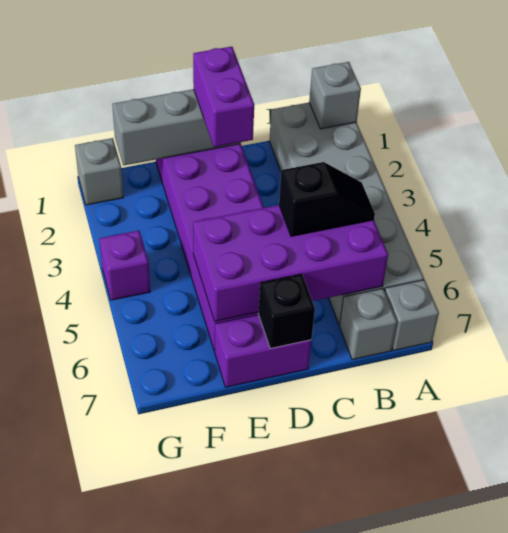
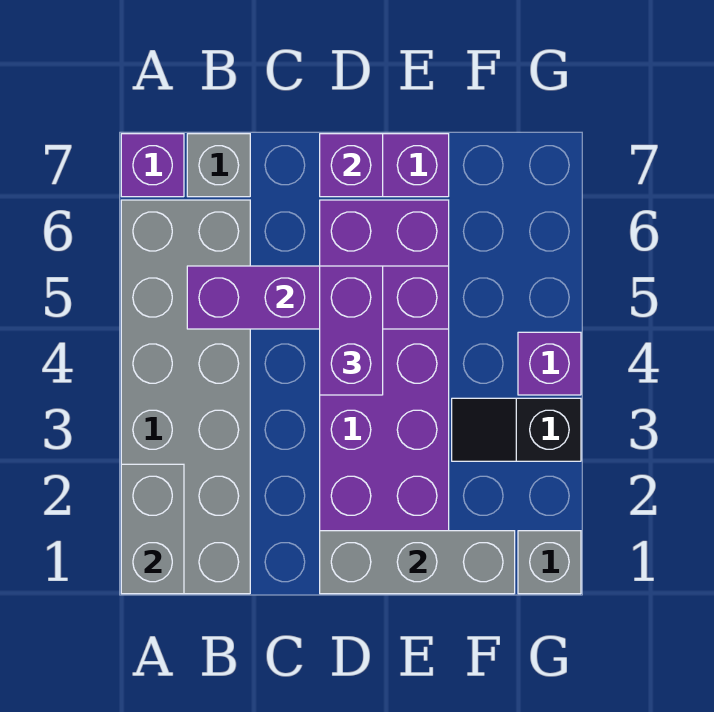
grey 1x1 brick [309,62,361,129] -> grey 1x2 brick [121,464,184,594]
grey 1x1 brick [385,280,439,351] -> purple 1x1 brick [121,134,184,197]
purple 2x4 brick [193,205,388,321] -> purple 1x4 brick [187,266,449,329]
black 1x2 slope [279,162,375,236] -> black 1x2 slope moved to [452,398,581,461]
purple 1x2 brick [193,47,254,147] -> purple 1x2 brick moved to [320,266,383,395]
black 1x1 brick [258,274,315,349] -> purple 1x1 brick [320,134,383,197]

